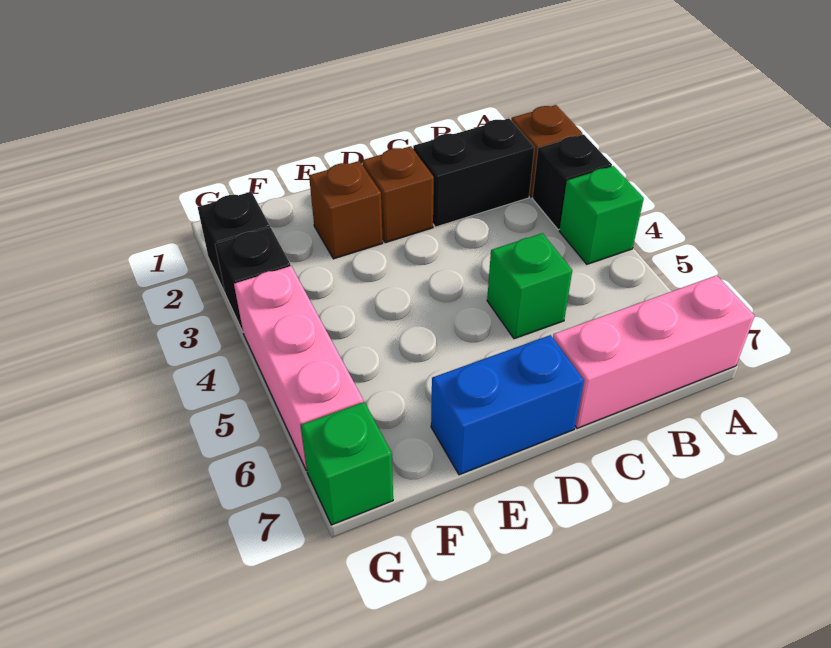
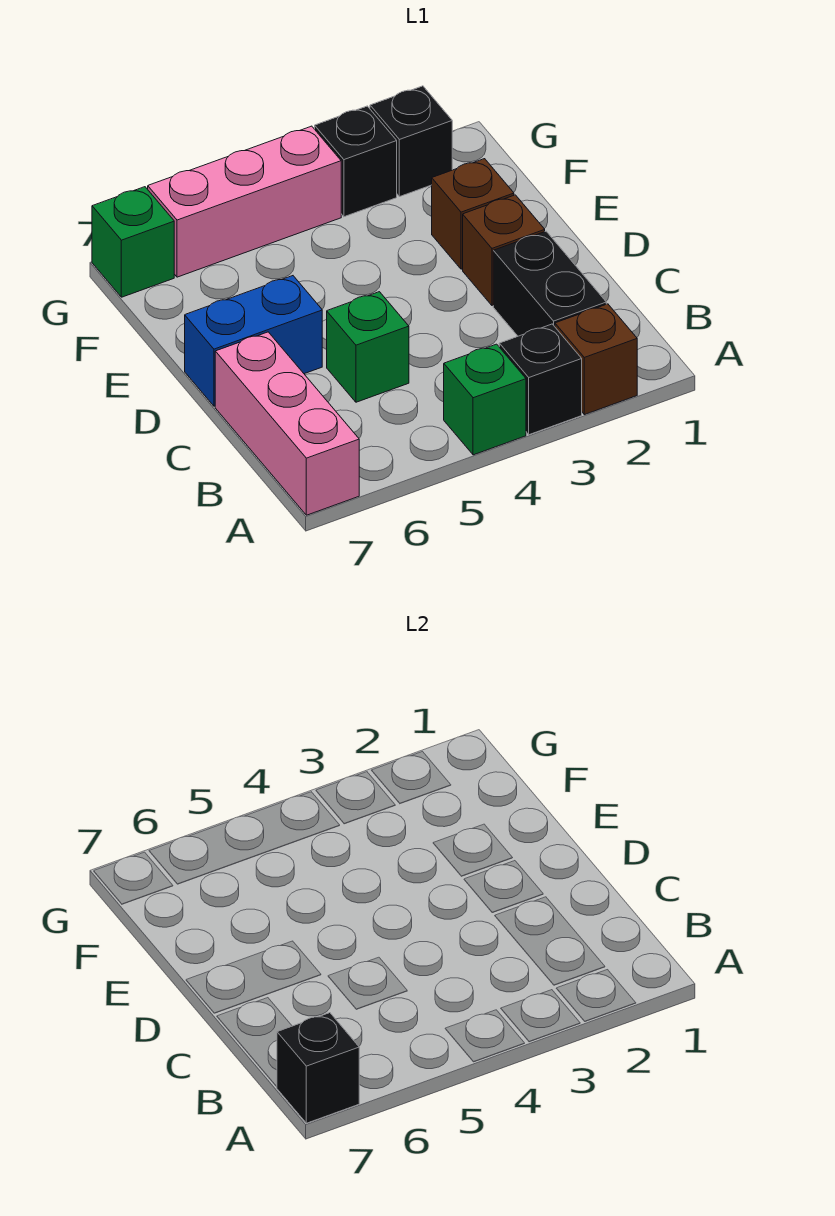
none -> black 1x1 brick [277,1013,359,1123]
blue 1x2 brick [431,335,584,475] -> blue 1x2 brick turned to [185,276,322,406]

